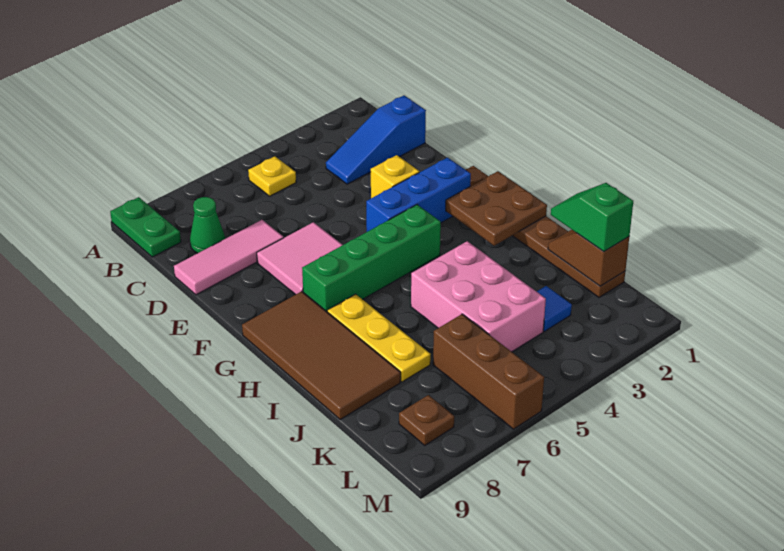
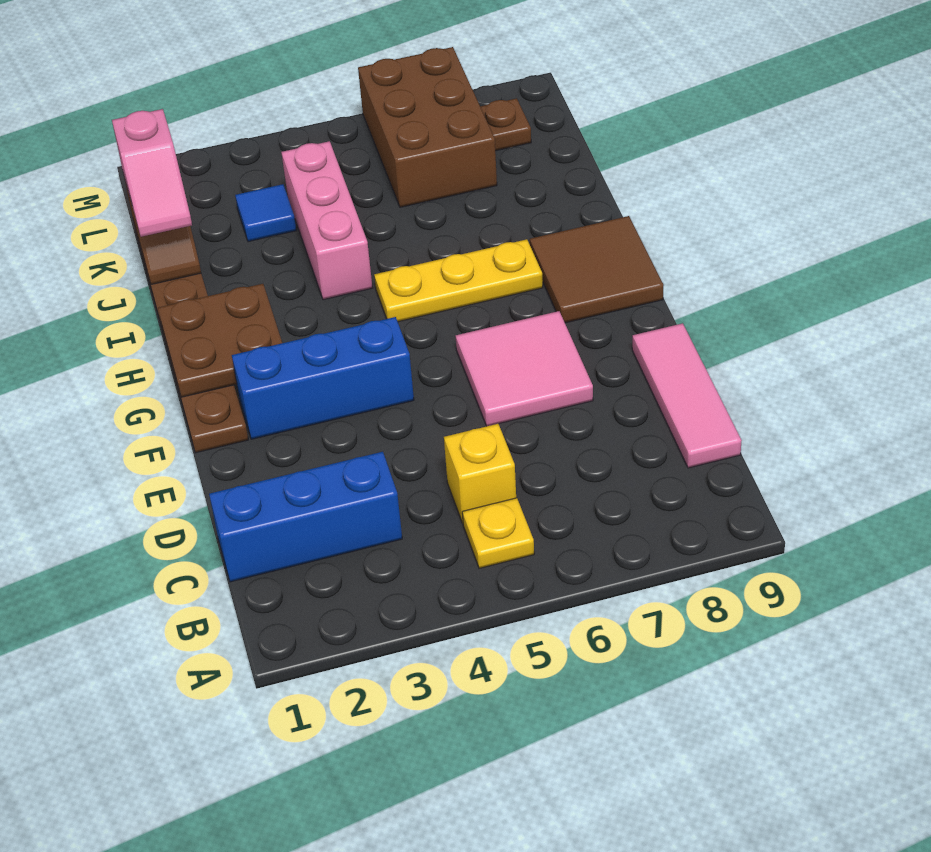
green 1x2 plate [110,197,181,257] -> none
blue 1x3 slope [326,96,426,184] -> blue 1x3 brick [209,452,402,582]
green 1x1 cone [190,197,225,253] -> none
pink 1x3 tile [174,220,284,295] -> pink 1x3 tile turned to [632,323,742,468]
yellow 1x1 brick [371,155,419,198] -> yellow 1x1 brick moved to [444,424,516,523]
green 1x4 brick [302,205,441,312] -> none
brown 2x4 tile [242,291,401,419] -> brown 2x2 tile [530,216,664,323]
yellow 1x3 plate [327,294,431,382] -> yellow 1x3 plate turned to [374,239,543,322]
pink 2x3 brick [411,241,546,352] -> pink 1x3 brick [281,141,372,300]
green 1x2 slope [551,183,633,252] -> pink 1x2 slope [112,109,192,237]
brown 1x3 brick [433,314,544,429] -> brown 2x3 brick [358,47,497,207]

